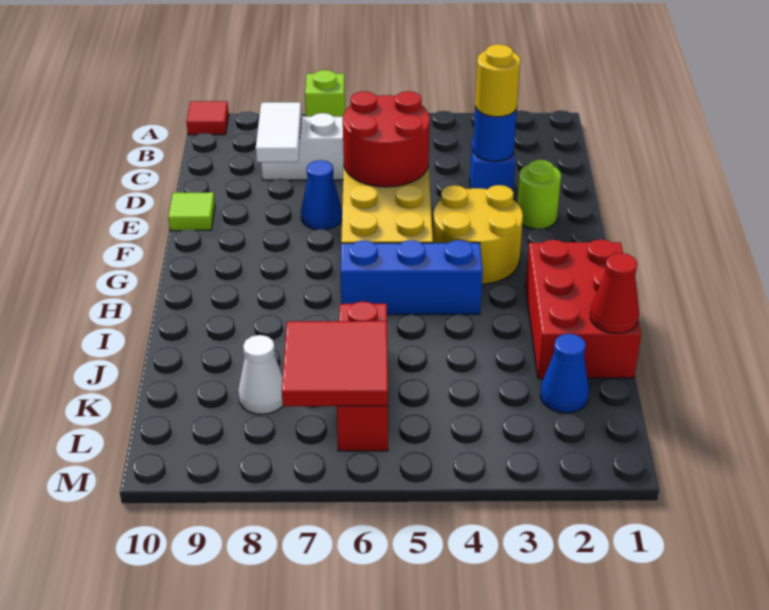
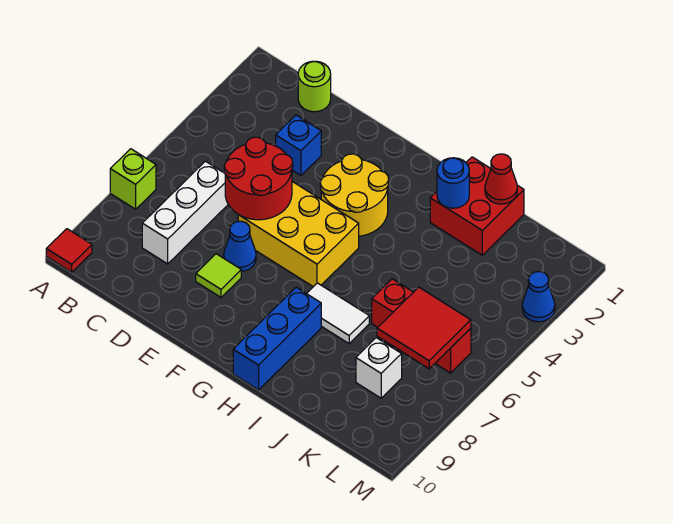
white 1x2 tile [256,102,301,162] -> white 1x2 tile moved to [307,283,369,344]
blue 1x1 round brick [473,107,517,161] -> blue 1x1 round brick moved to [437,158,469,208]
yellow 1x1 round brick [475,44,520,117] -> none
lime 1x1 round brick [517,159,561,229] -> lime 1x1 round brick moved to [298,61,331,112]
lime 1x1 tile [168,192,215,231] -> lime 1x1 tile moved to [196,254,241,297]
red 2x3 brick [525,239,641,378] -> red 2x2 brick [430,157,524,255]
blue 1x3 brick [341,240,483,315] -> blue 1x3 brick moved to [233,287,321,390]
blue 1x1 cone [540,334,589,413] -> blue 1x1 cone moved to [522,272,555,322]
white 1x1 cone [238,335,283,414] -> white 1x1 brick [356,338,402,398]

